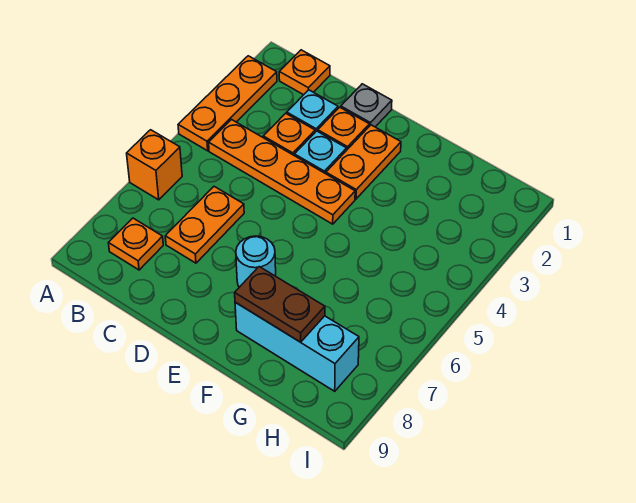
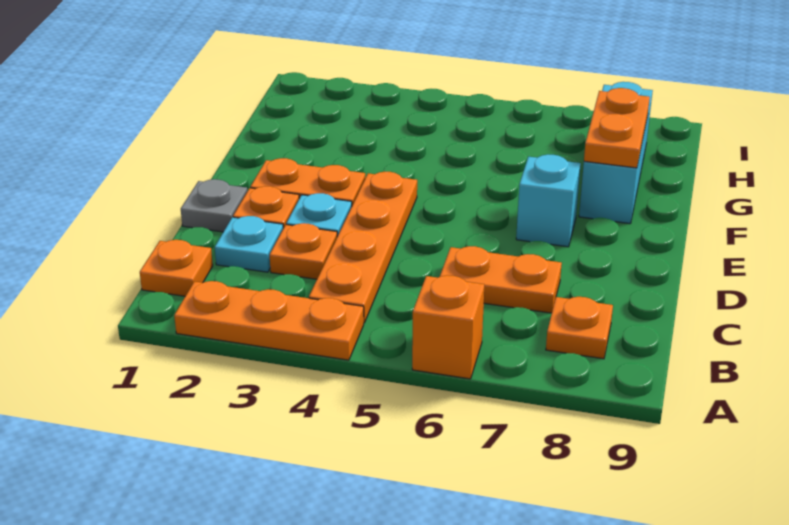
cyan 1x1 round brick [236,236,276,287] -> cyan 1x1 brick [516,154,581,247]
brown 1x2 plate [235,267,325,342] -> orange 1x2 plate [584,88,650,168]

